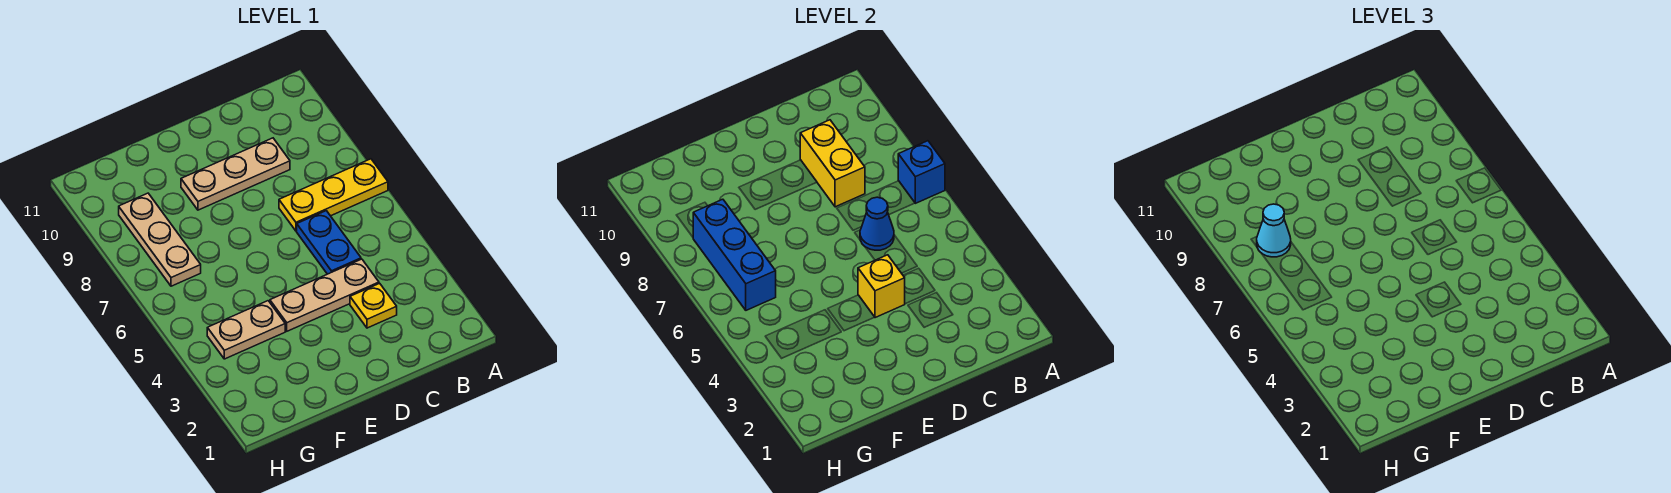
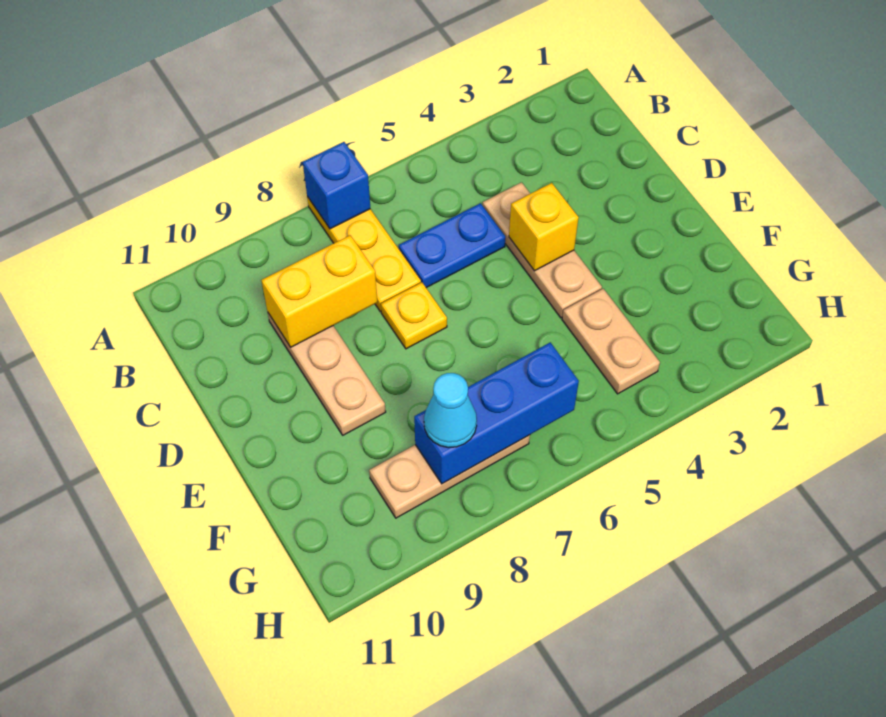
yellow 1x1 plate [350,283,397,328] -> yellow 1x1 plate moved to [381,282,447,349]
blue 1x1 cone [860,197,894,250] -> none

